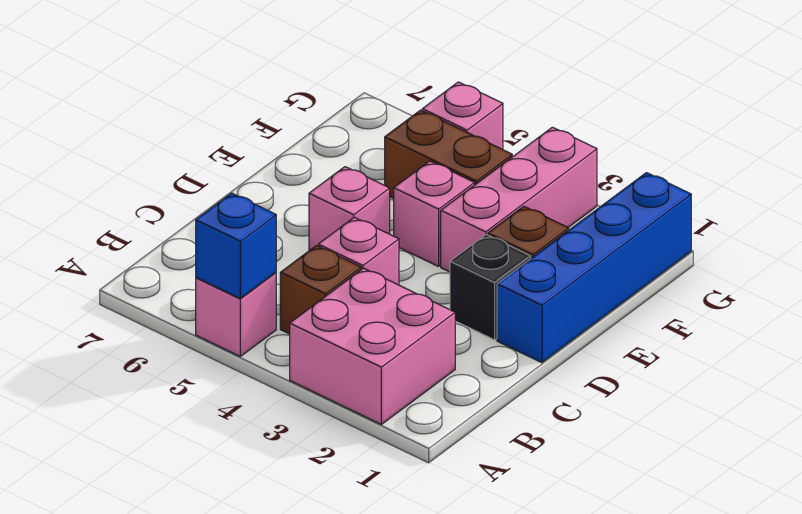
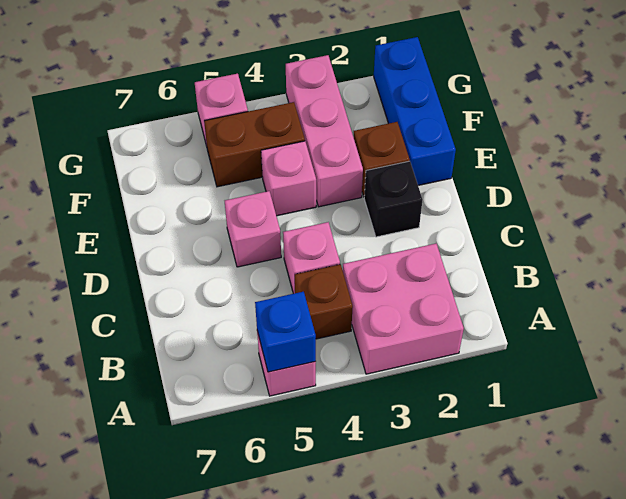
blue 1x4 brick [497,173,691,363] -> blue 1x3 brick [374,37,456,185]

